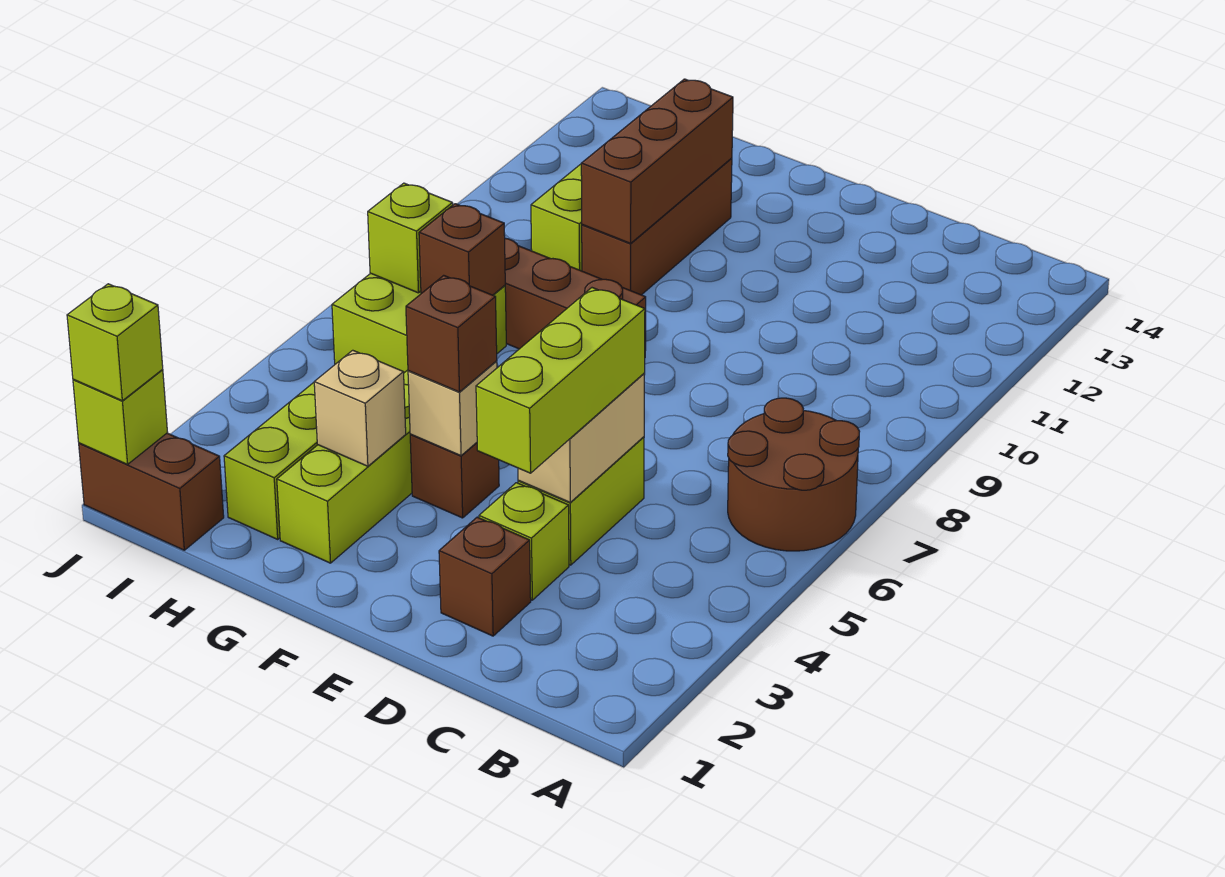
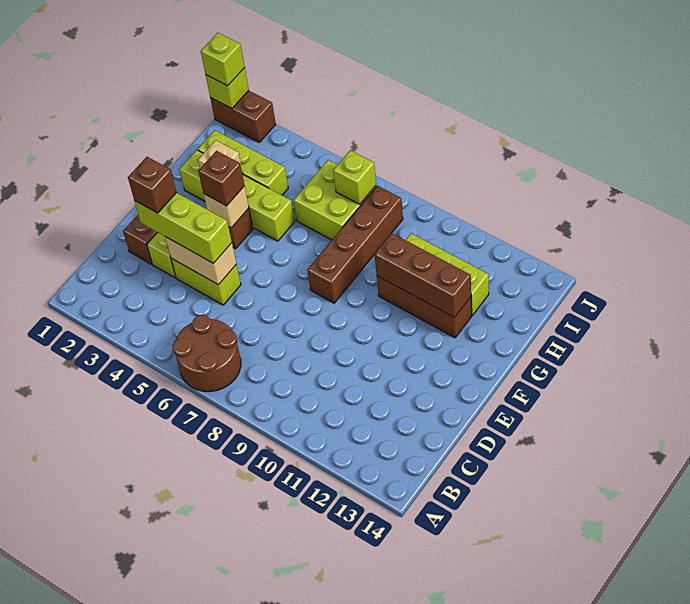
brown 1x1 brick [419,204,505,295] -> brown 1x1 brick moved to [128,157,177,213]
brown 1x2 brick [79,433,224,550] -> brown 1x2 brick turned to [210,91,276,142]

